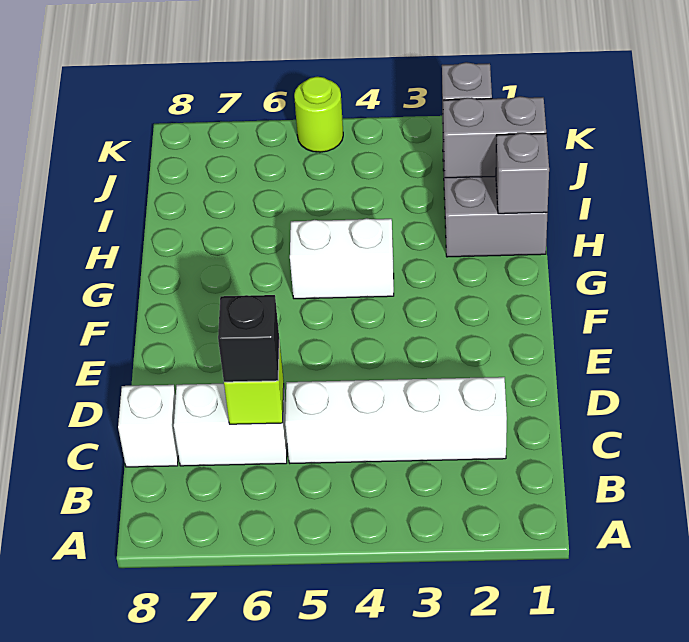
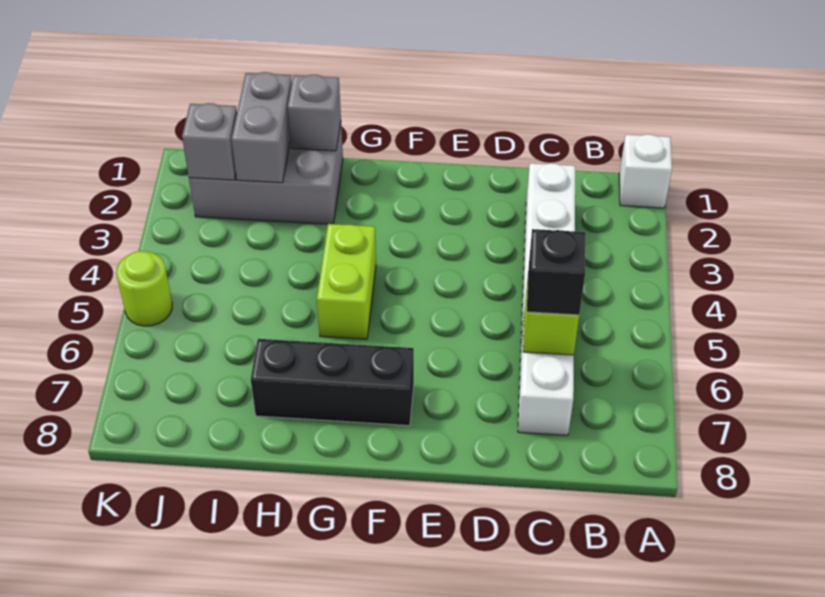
white 1x1 brick [118,385,178,467] -> white 1x1 brick moved to [619,134,672,208]
none -> black 1x3 brick [251,339,414,426]
white 1x2 brick [290,218,394,299] -> lime 1x2 brick [317,224,376,339]

